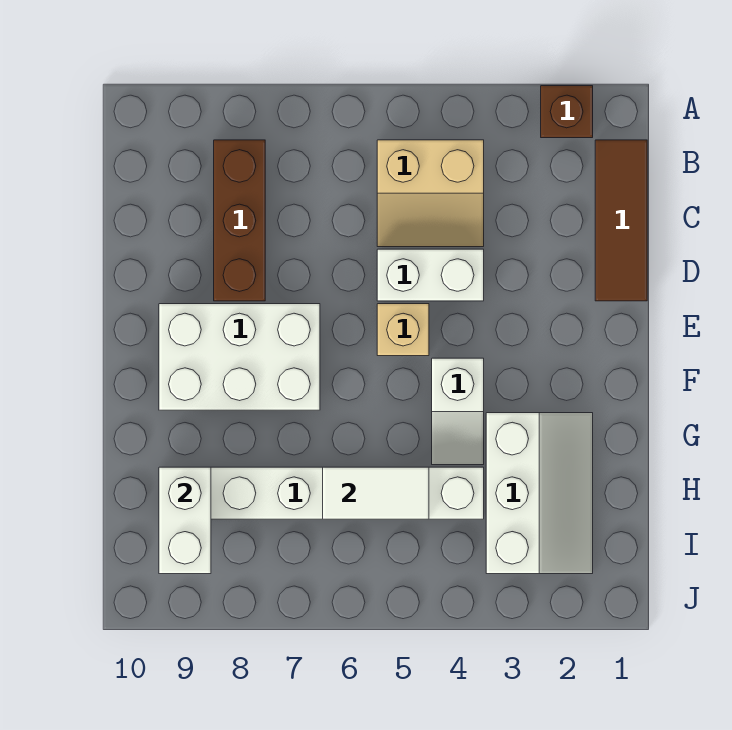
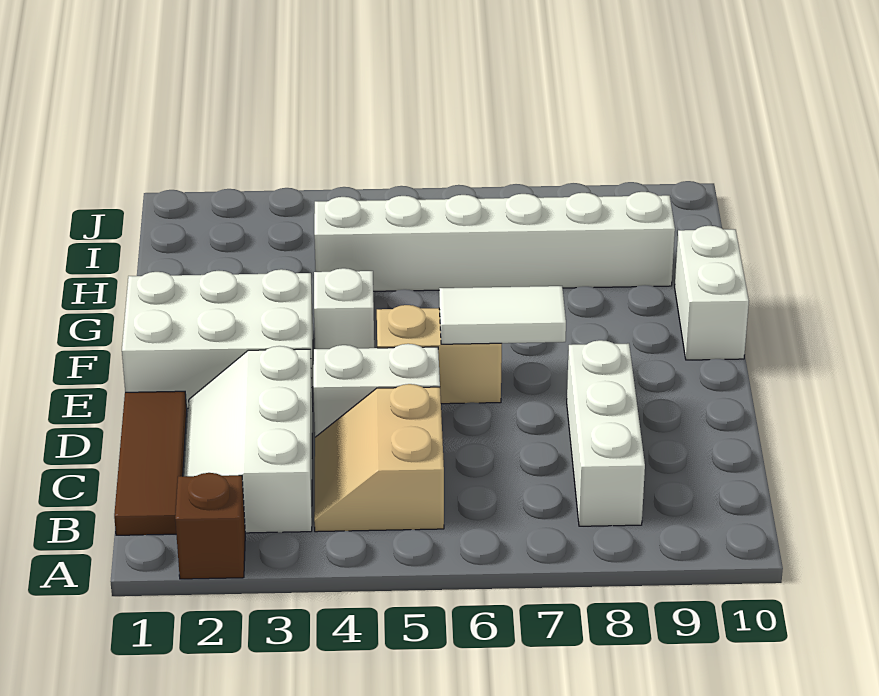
tan 2x2 slope [377,140,484,247] -> tan 2x2 slope turned to [314,384,444,532]
brown 1x3 brick [214,140,265,301] -> white 1x3 brick [567,340,645,526]
tan 1x1 brick [377,304,429,356] -> tan 1x2 brick [377,305,502,404]
white 2x3 brick [159,304,320,410] -> white 2x3 brick moved to [122,269,313,408]
white 2x3 slope [486,413,593,574] -> white 2x3 slope moved to [184,346,313,533]
white 1x2 tile [323,467,429,519] -> white 1x2 tile moved to [439,286,566,344]
white 1x2 brick [159,467,211,574] -> white 1x2 brick moved to [675,226,749,360]

